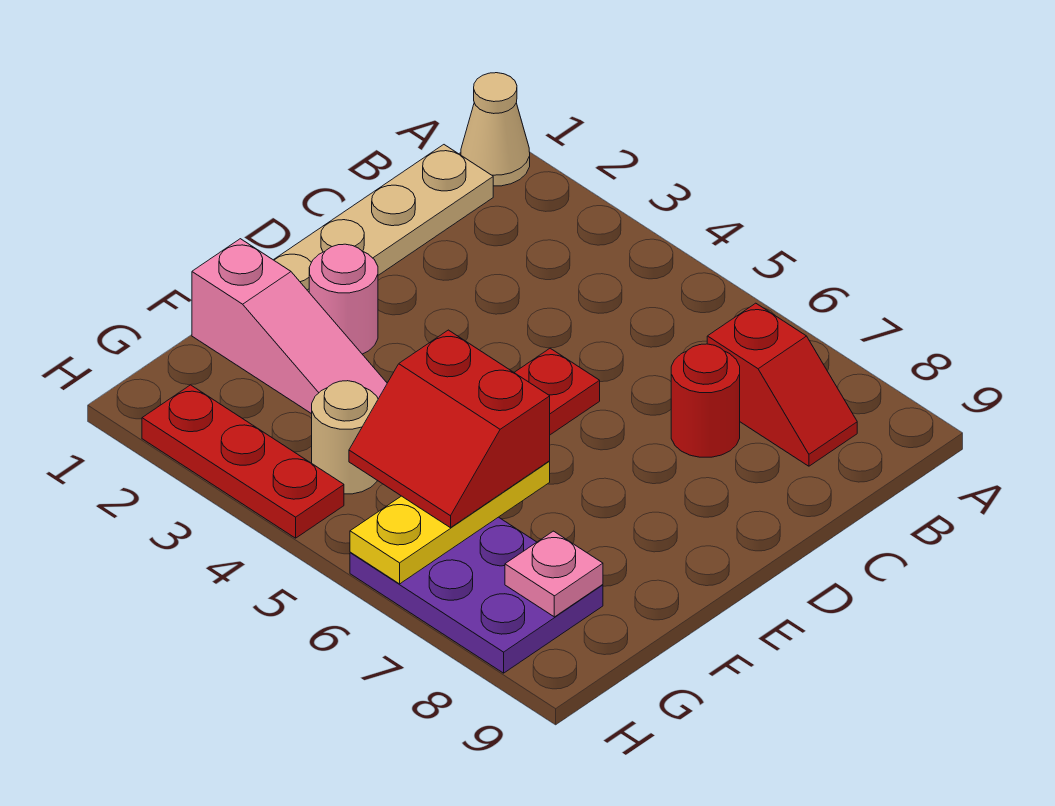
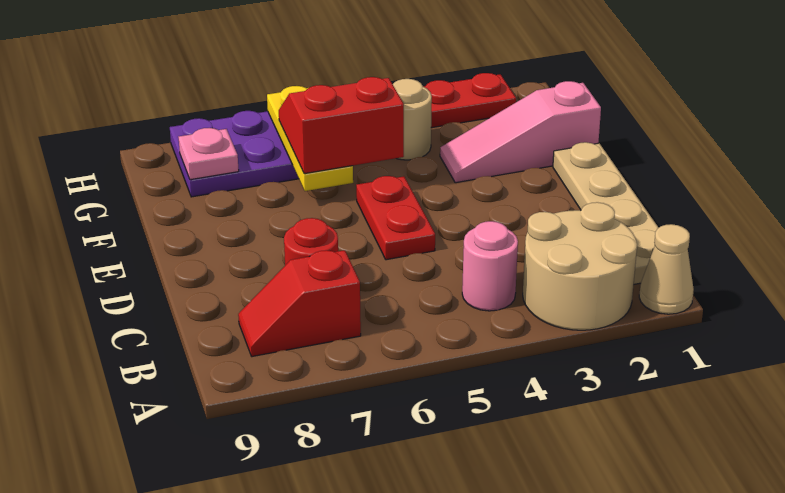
none -> tan 2x2 round brick [523,202,637,330]
pink 1x1 round brick [309,244,378,354] -> pink 1x1 round brick moved to [462,221,518,311]

